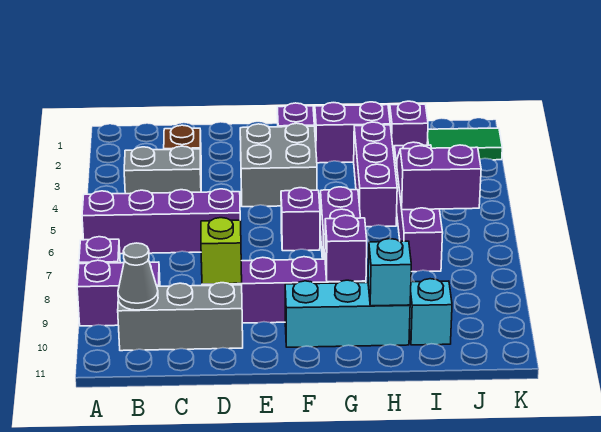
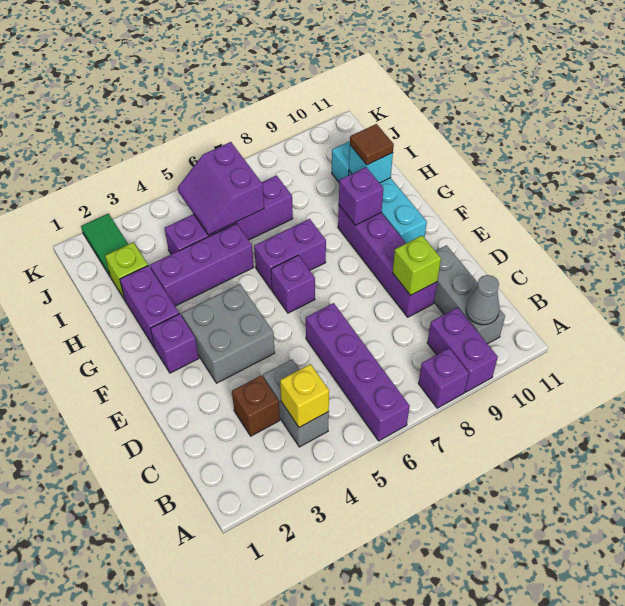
none -> yellow 1x1 brick [280,364,329,427]
none -> brown 1x1 tile [350,124,394,165]
purple 1x1 brick [390,101,428,154] -> lime 1x1 brick [105,242,148,300]

